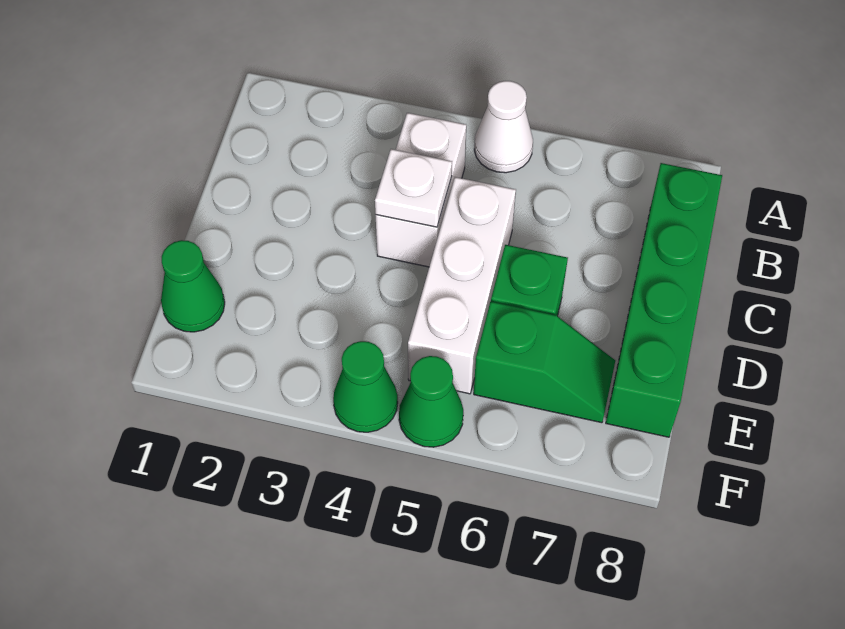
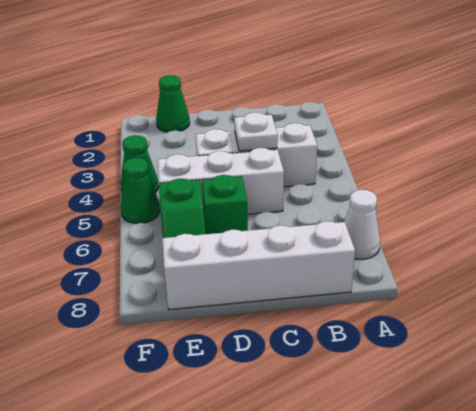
white 1x1 cone [474,81,533,173] -> white 1x1 cone moved to [344,190,380,259]
white 1x2 brick [376,113,466,267] -> white 1x3 brick [196,123,317,187]
green 1x4 brick [606,163,722,437] -> white 1x4 brick [162,221,355,310]

